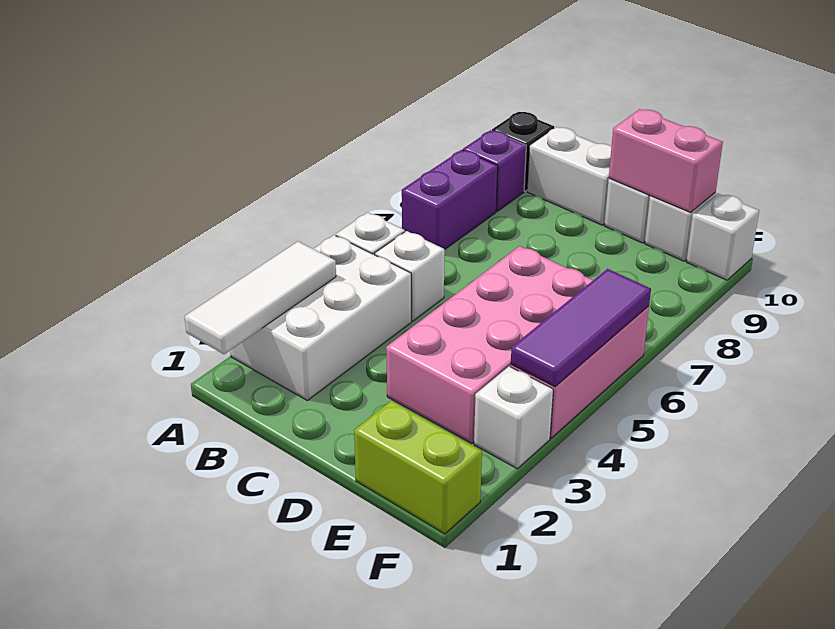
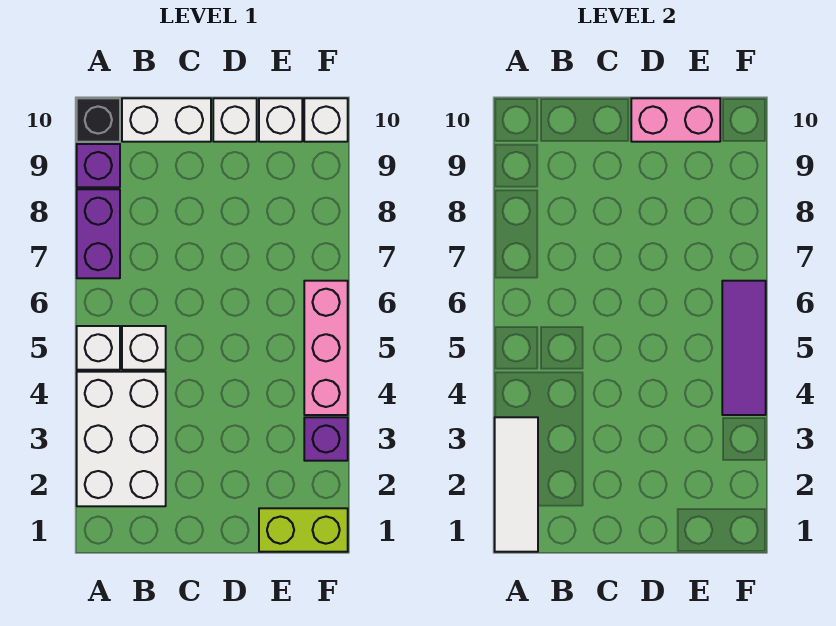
pink 2x4 brick [386,246,593,443] -> none
white 1x1 brick [474,366,553,469] -> purple 1x1 brick [304,417,348,461]

